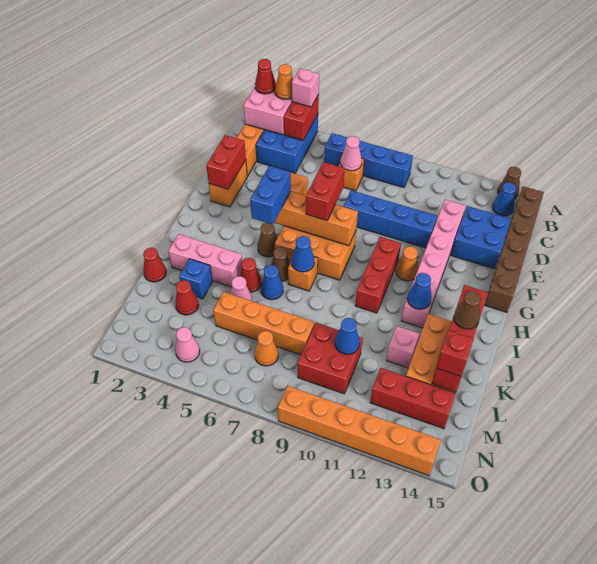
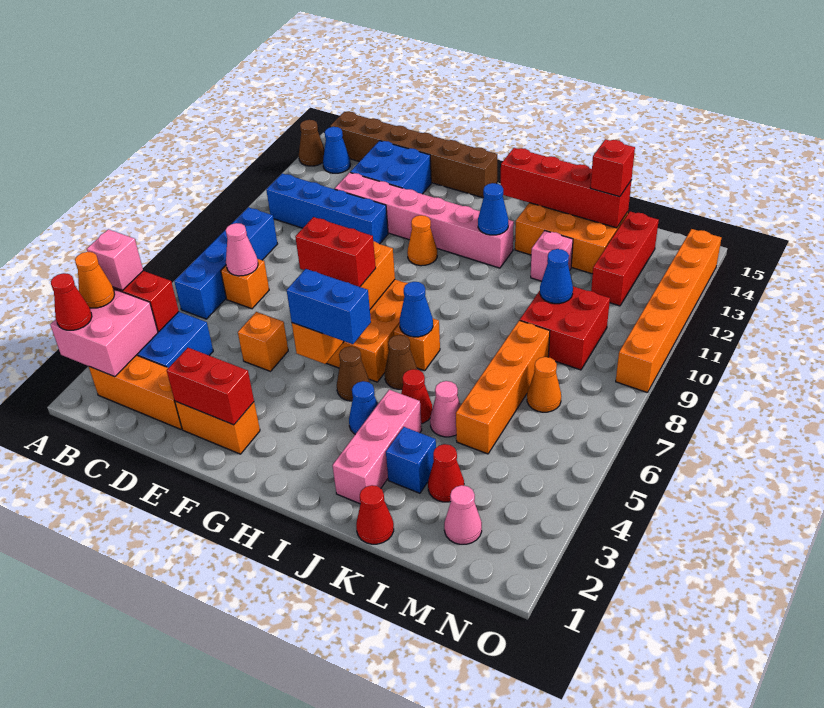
blue 1x4 brick [344,190,437,248] -> blue 1x4 brick turned to [266,173,388,244]
red 1x3 brick [355,237,401,313] -> none
blue 1x1 cone [261,265,283,300] -> blue 1x1 cone moved to [349,381,378,434]
brown 1x1 cone [454,291,481,329] -> none
pink 1x1 cone [175,327,200,362] -> pink 1x1 cone moved to [444,485,482,544]

